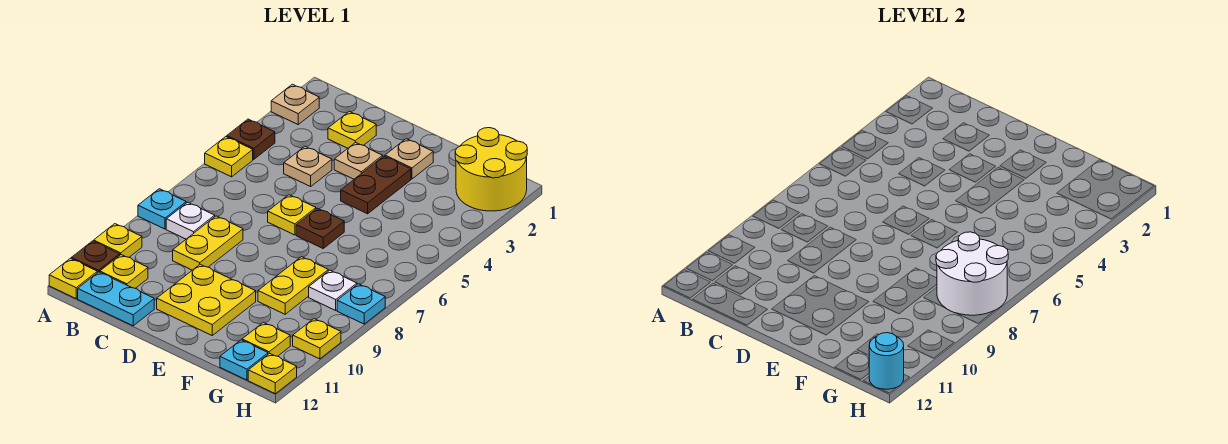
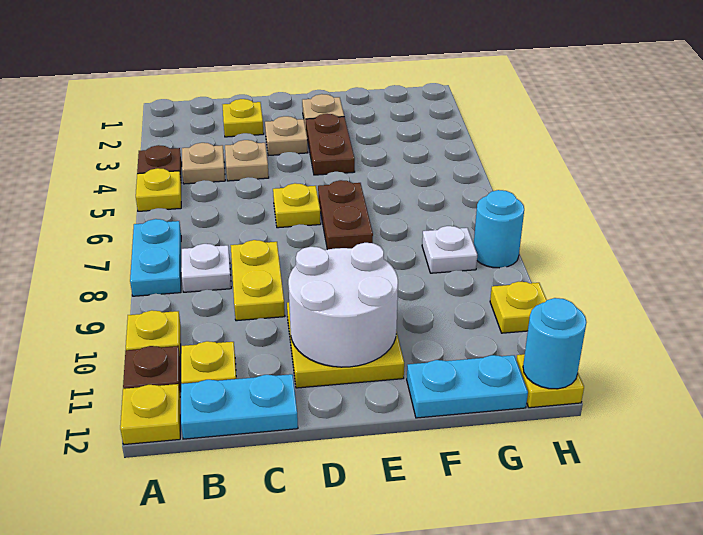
tan 1x1 plate [271,84,319,124] -> tan 1x1 plate moved to [182,143,225,184]
cyan 1x1 plate [138,189,186,229] -> cyan 1x2 plate [130,219,181,296]
brown 1x1 plate [296,208,344,248] -> brown 1x2 plate [318,180,373,249]
yellow 1x2 plate [258,257,328,314] -> none
yellow 2x2 round brick [455,128,527,211] -> none
white 2x2 round brick [936,232,1008,315] -> white 2x2 round brick moved to [288,243,398,367]
yellow 1x1 plate [242,322,290,356] -> none
cyan 1x1 plate [220,340,268,380] -> cyan 1x2 plate [407,355,528,418]
cyan 1x1 plate [337,284,385,324] -> cyan 1x1 round brick [474,190,524,268]

